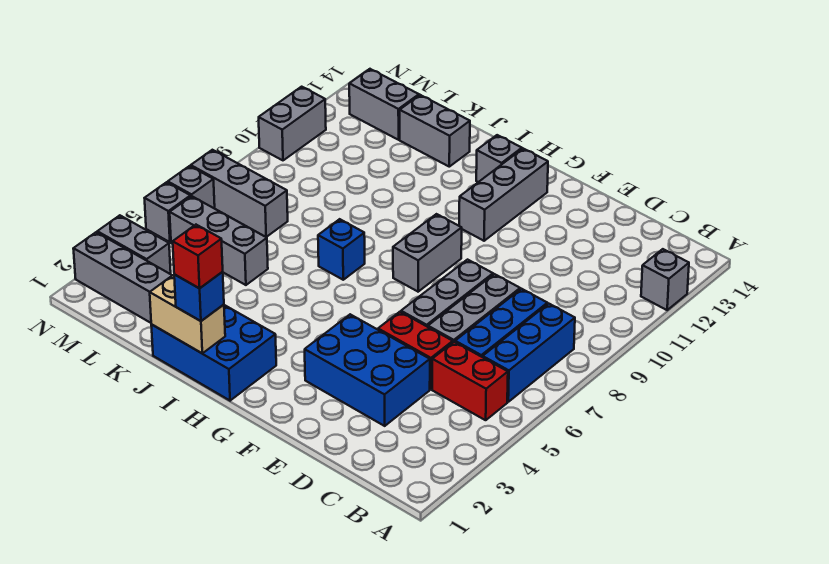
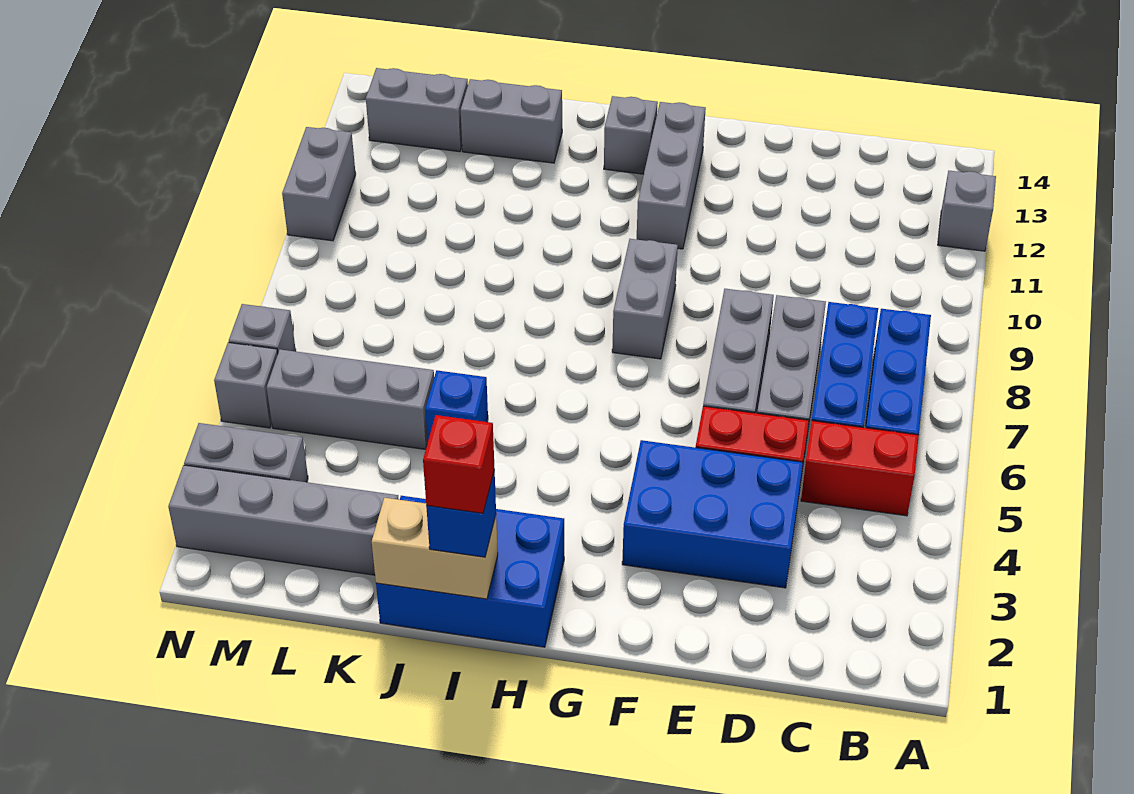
blue 1x1 brick [318,219,365,280] -> blue 1x1 brick moved to [425,370,488,440]
grey 1x3 brick [191,150,288,237] -> none

